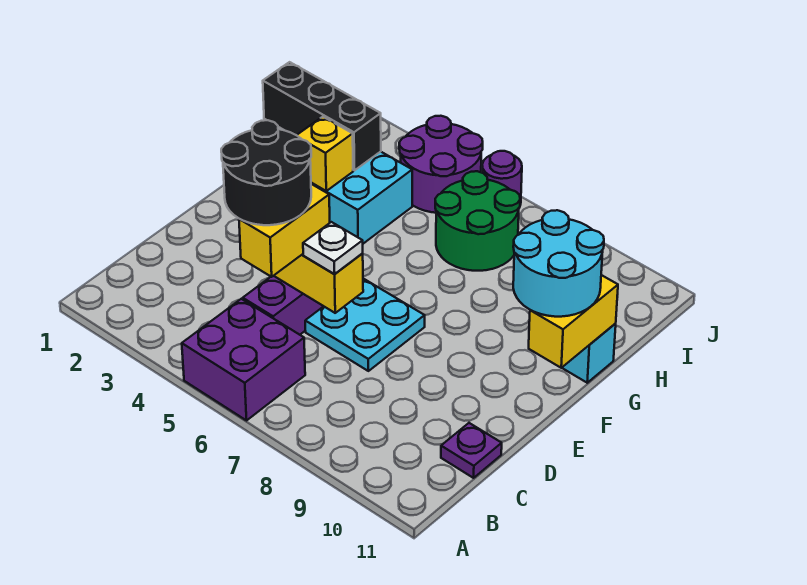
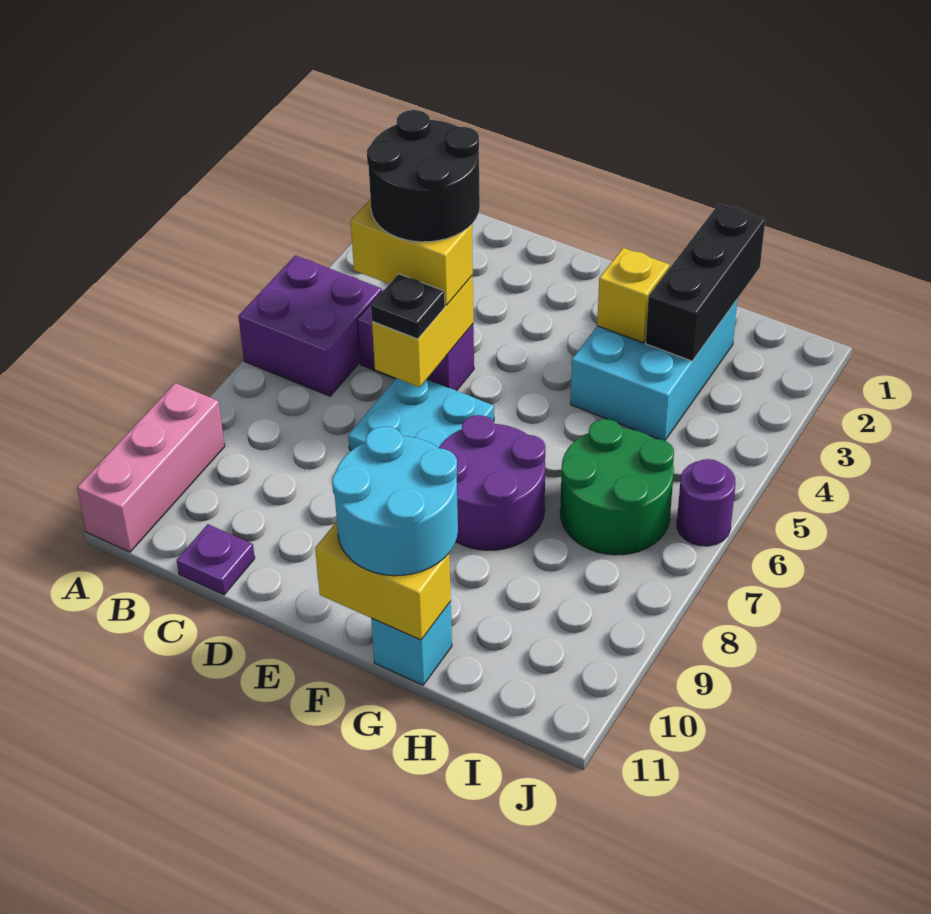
none -> pink 1x3 brick [77,383,225,552]
white 1x1 plate [303,222,363,274] -> black 1x1 plate [371,274,445,339]
purple 2x2 round brick [399,116,483,213] -> purple 2x2 round brick moved to [439,415,545,550]

